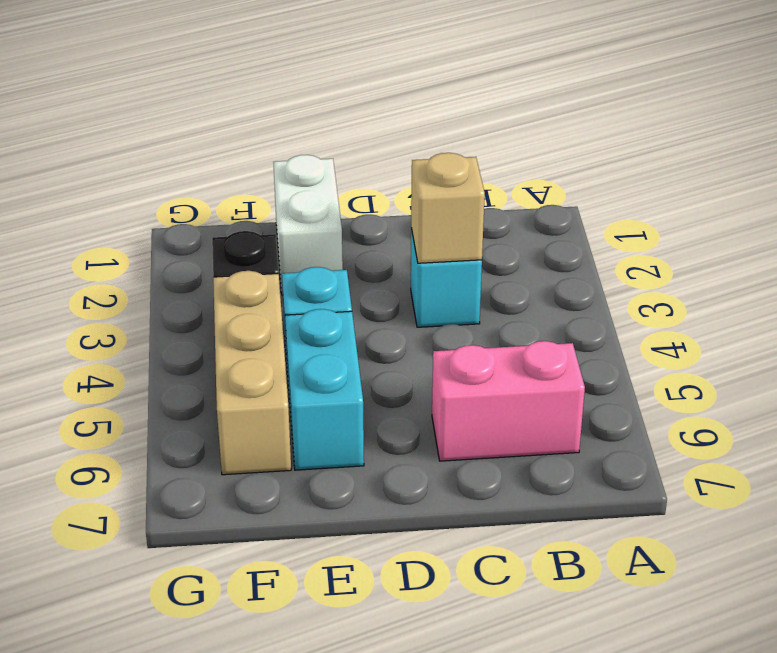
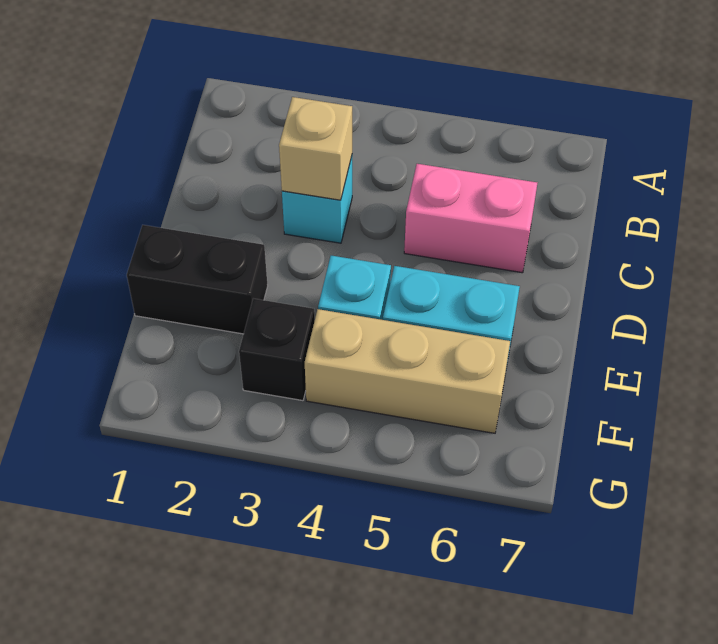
pink 1x2 brick [432,341,585,461] -> pink 1x2 brick turned to [404,164,537,273]
white 1x2 brick [273,155,343,295] -> black 1x2 brick [127,225,268,334]

